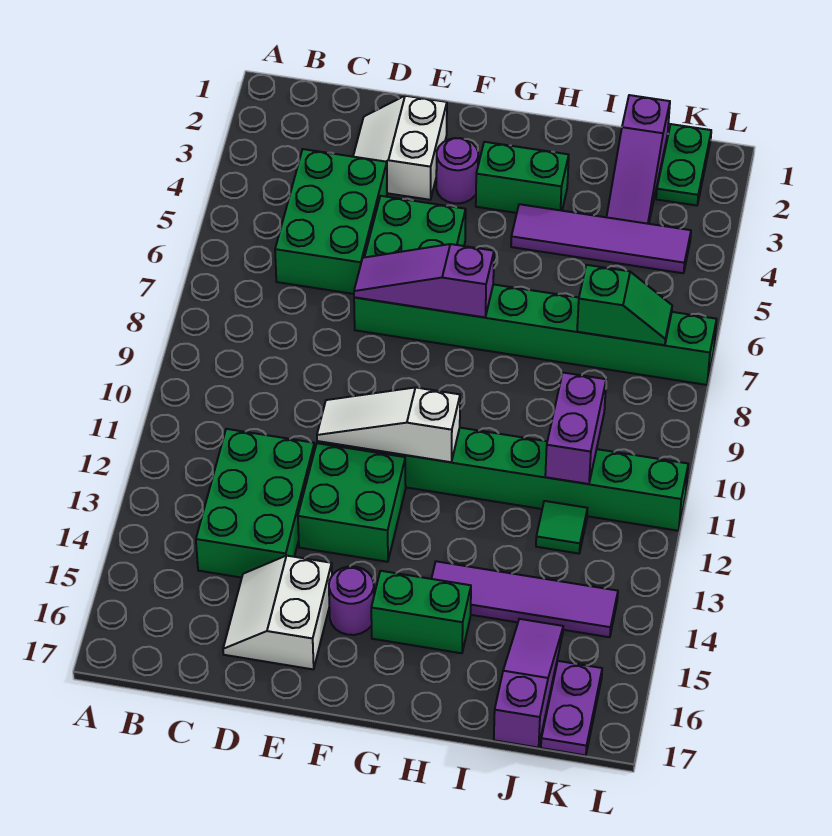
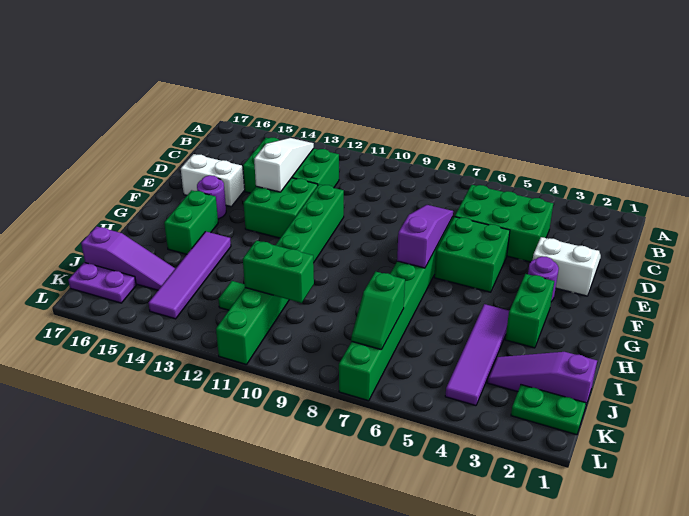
white 1x3 slope [317,388,460,462] -> white 1x3 slope moved to [254,138,314,192]
purple 1x2 brick [545,373,606,484] -> green 1x2 brick [243,241,314,303]

